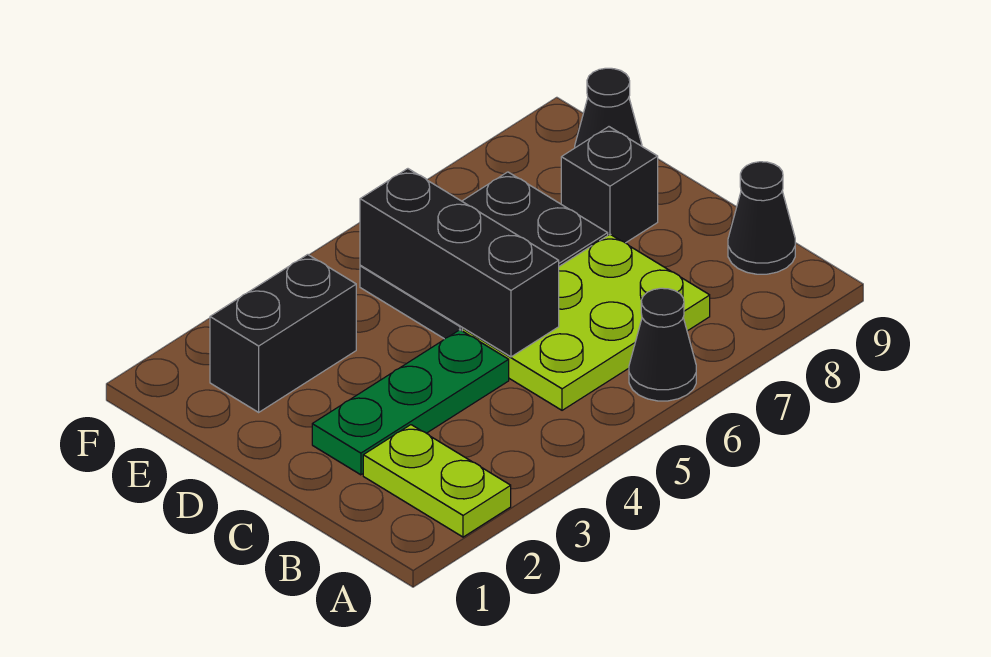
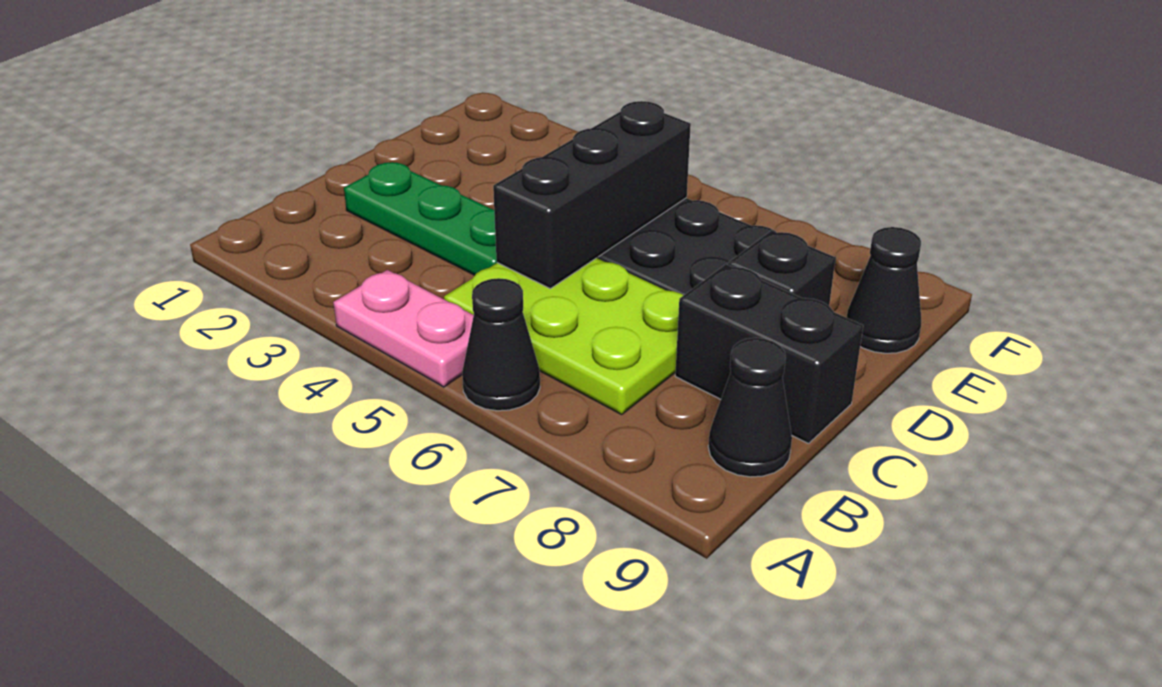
lime 1x2 plate [363,425,511,537] -> none
none -> pink 1x2 plate [333,270,474,387]
black 1x2 brick [210,255,356,412] -> black 1x2 brick moved to [675,264,863,444]

